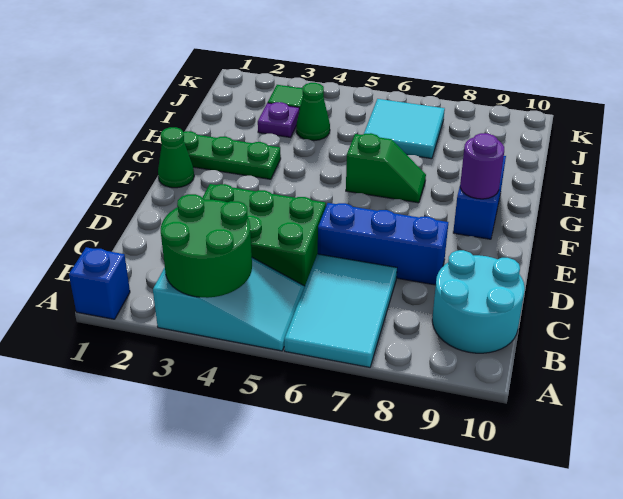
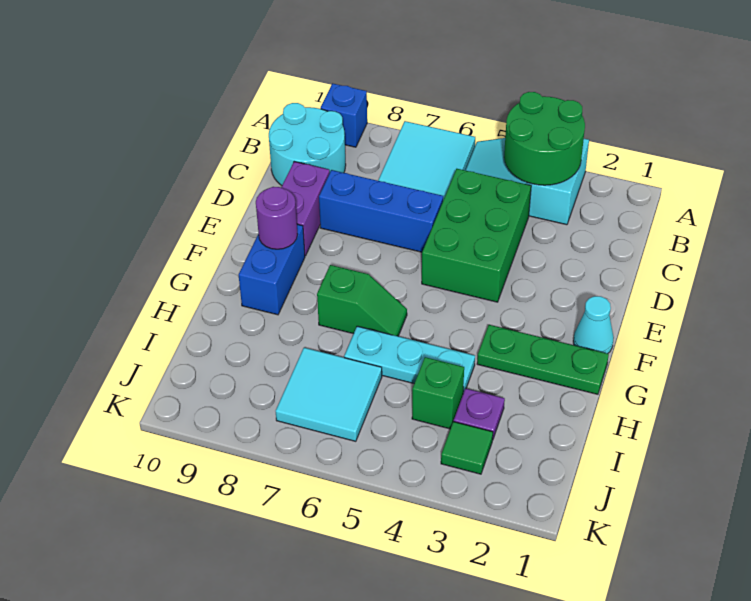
blue 1x1 brick [69,247,130,319] -> blue 1x1 brick moved to [321,83,367,147]
green 2x3 brick [202,184,326,286] -> green 2x3 brick turned to [422,169,531,302]
none -> purple 1x2 brick [281,162,330,256]
green 1x1 cone [158,127,194,188] -> cyan 1x1 cone [573,296,614,354]
green 1x2 slope [346,133,426,203] -> green 1x2 slope turned to [317,265,407,336]
none -> cyan 1x3 plate [344,326,475,393]
green 1x1 cone [296,83,330,141] -> green 1x1 brick [412,357,464,429]

